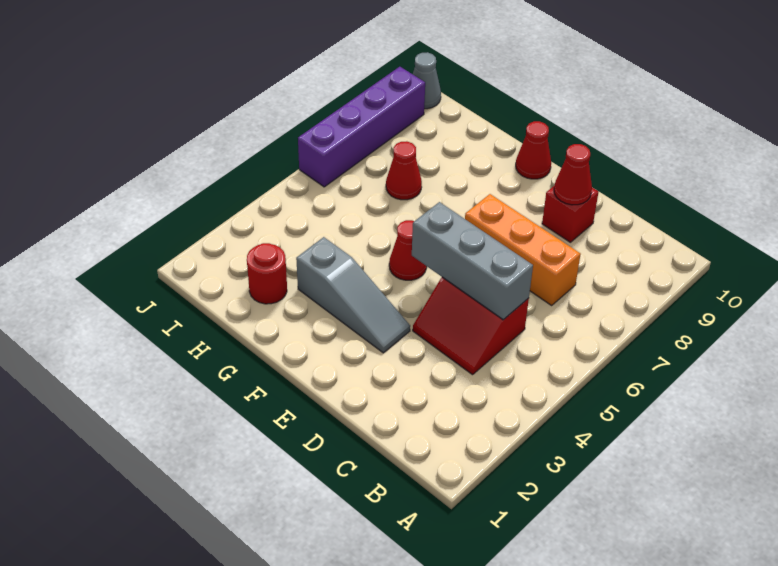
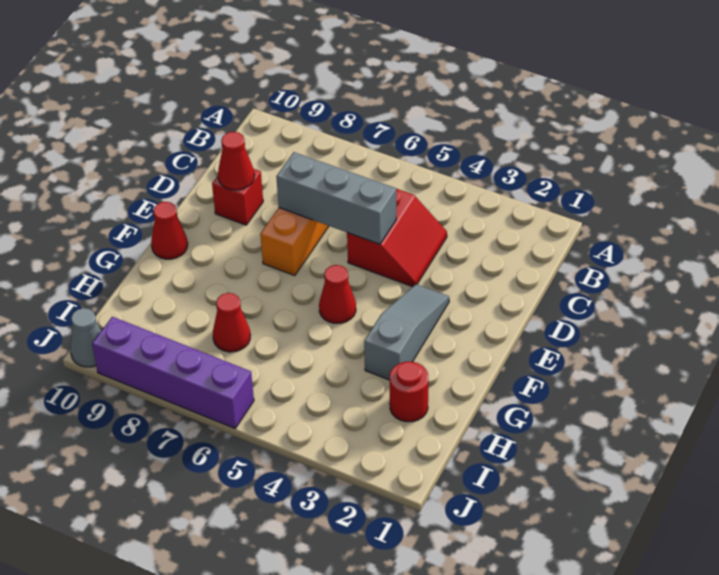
grey 1x3 brick [412,202,533,320] -> grey 1x3 brick turned to [276,152,396,244]

